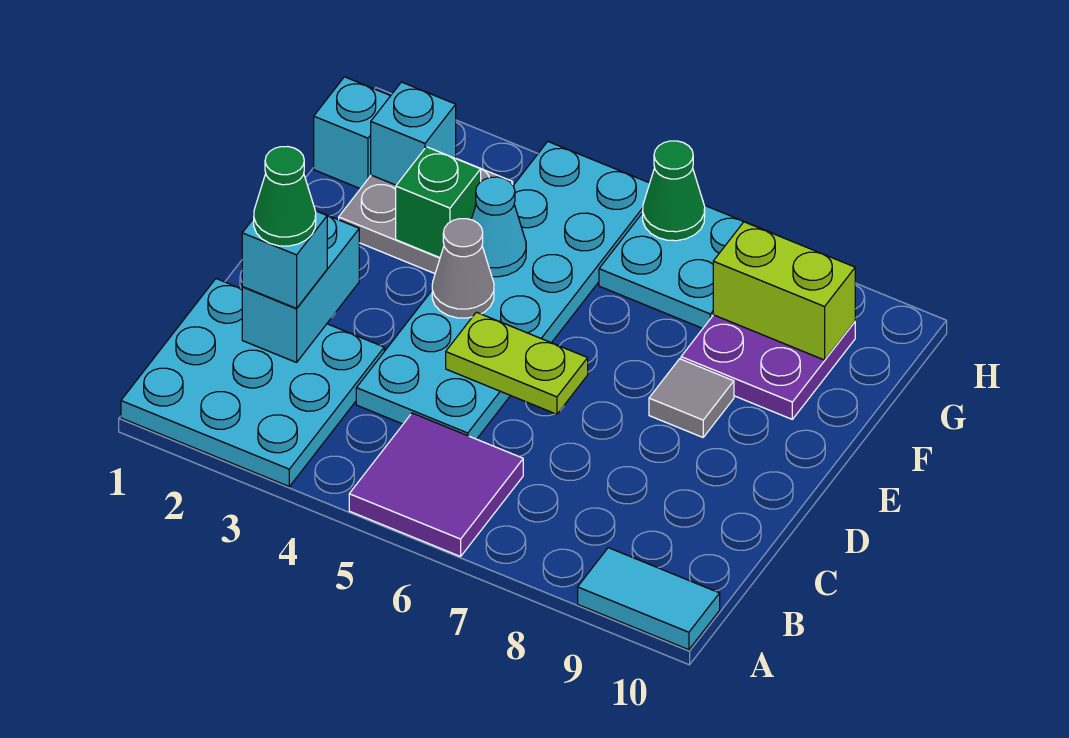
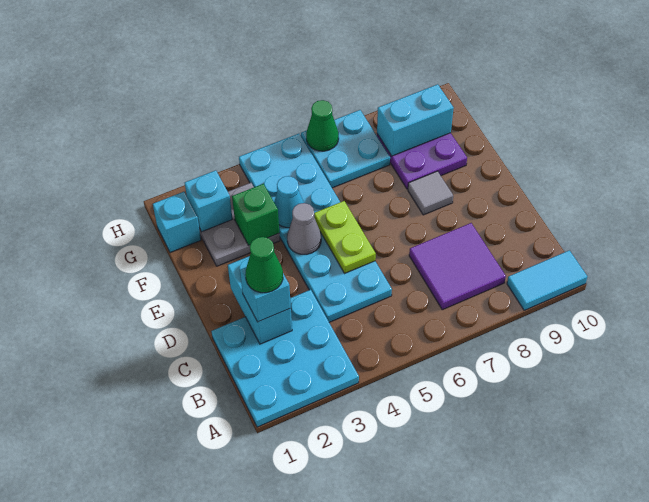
purple 2x2 tile [349,413,523,556] -> purple 2x2 tile moved to [409,223,506,310]
lime 1x2 plate [446,312,588,414] -> lime 1x2 plate turned to [314,201,376,273]
lime 1x2 brick [713,222,855,360] -> cyan 1x2 brick [377,84,454,156]

